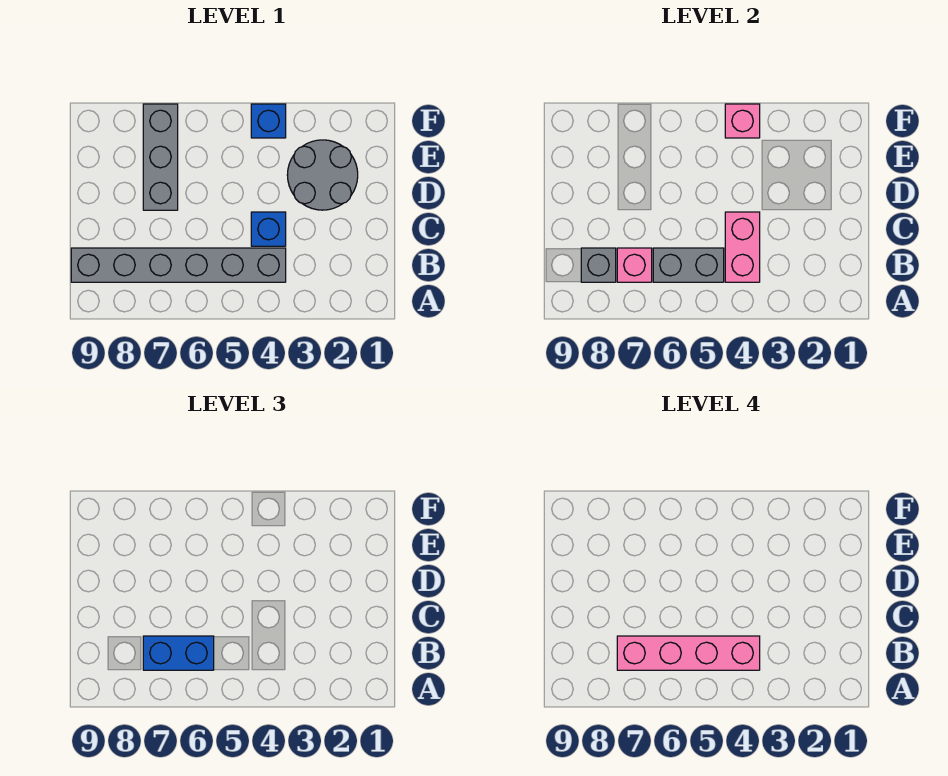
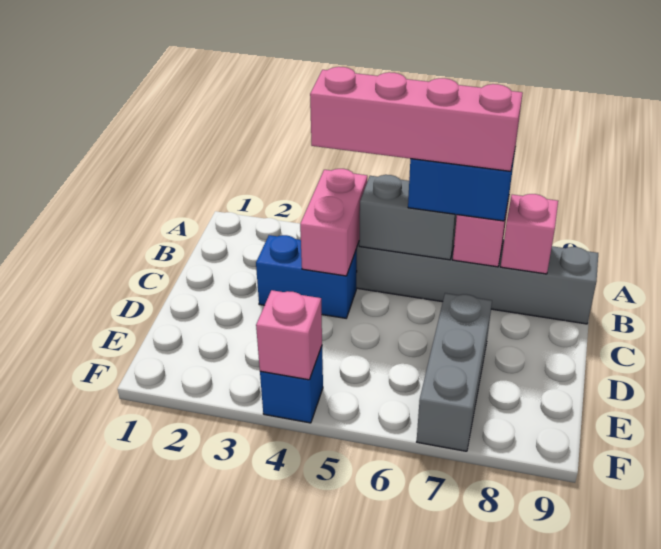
grey 1x1 brick [581,248,616,282] -> pink 1x1 brick [501,194,558,274]
blue 1x1 brick [251,212,286,246] -> blue 1x2 brick [256,235,357,318]
grey 2x2 round brick [287,140,358,210] -> none

